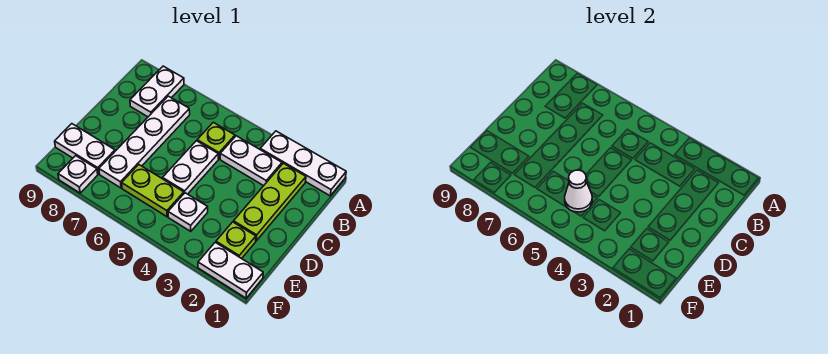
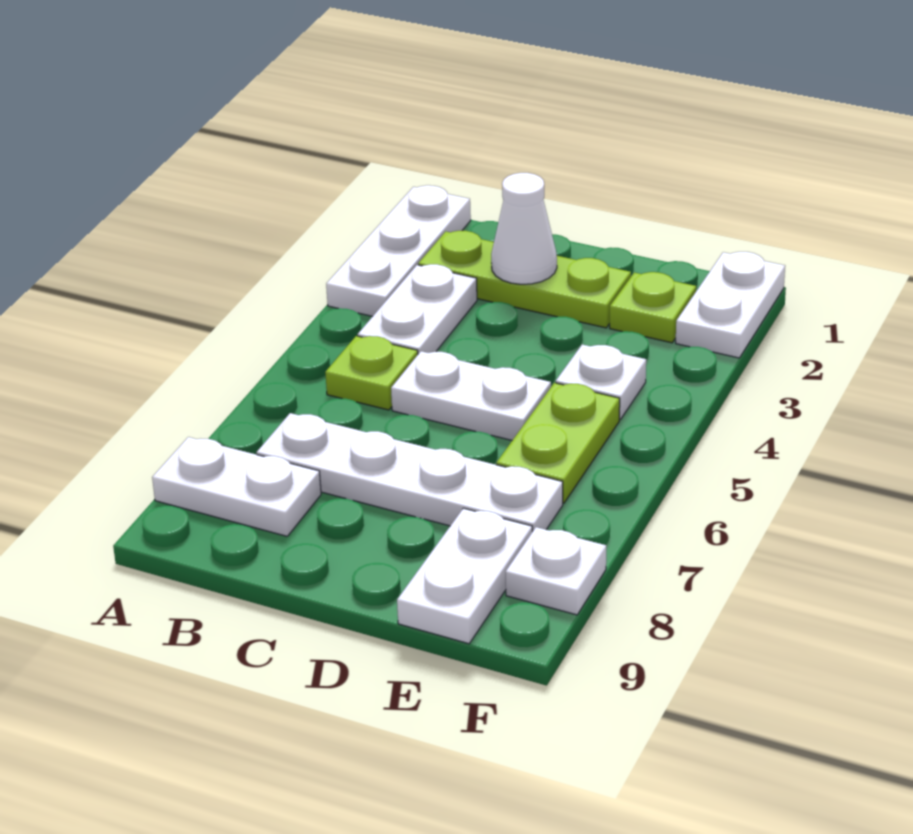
white 1x1 cone [565,170,592,212] -> white 1x1 cone moved to [491,173,557,284]

